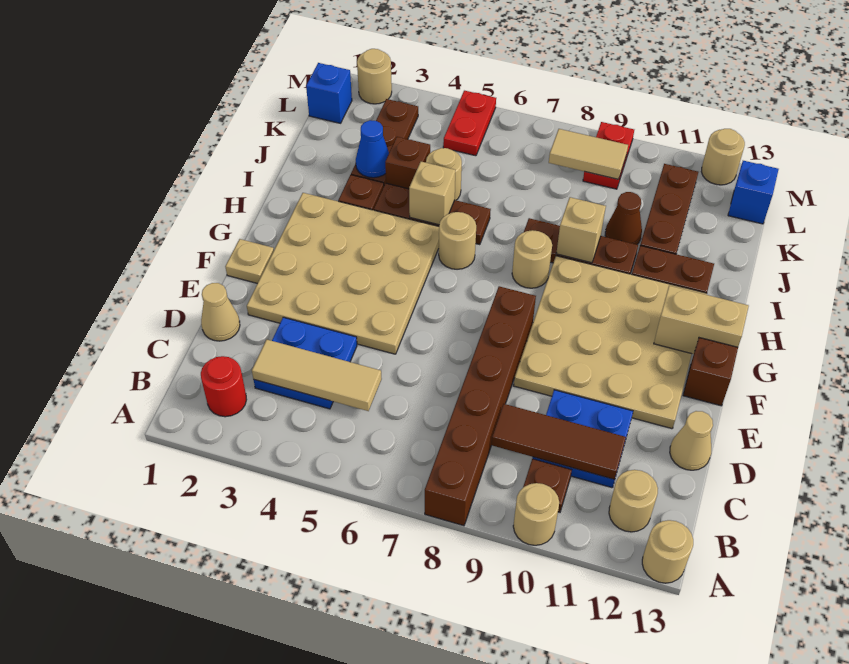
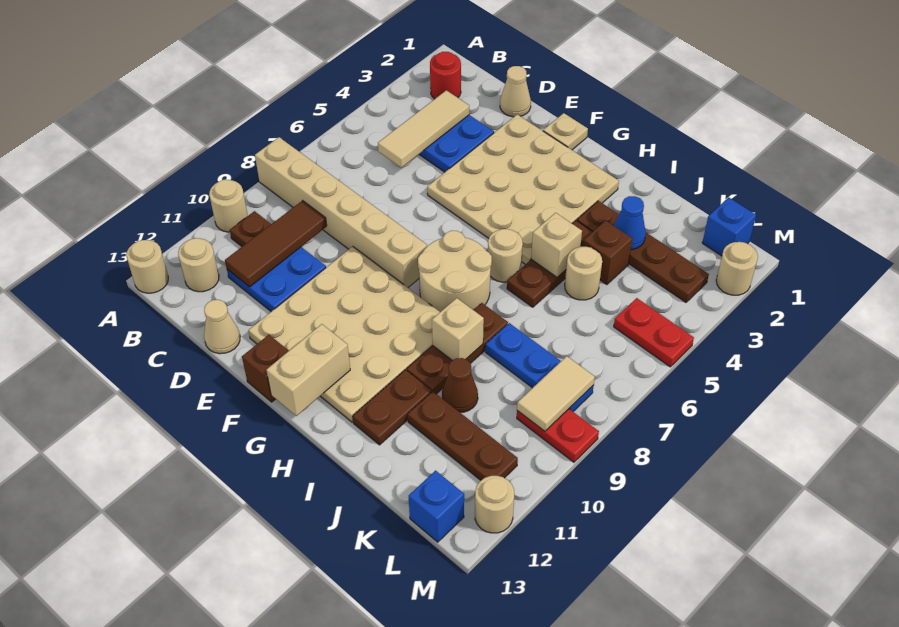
brown 1x6 brick [425,286,536,526] -> tan 1x6 brick [255,137,427,287]
tan 1x1 round brick [512,230,552,288] -> tan 2x2 round brick [418,231,492,312]
none -> blue 1x3 plate [485,323,594,411]

